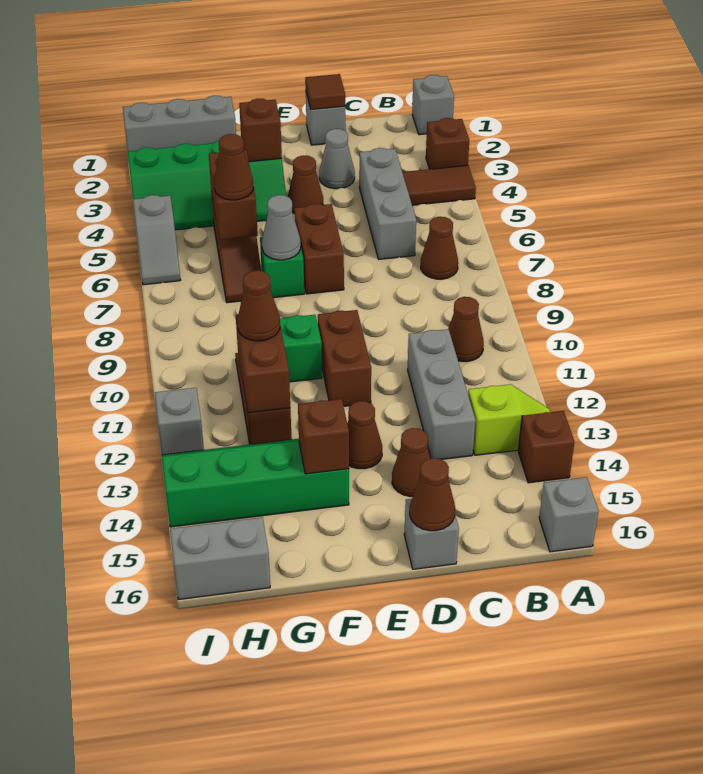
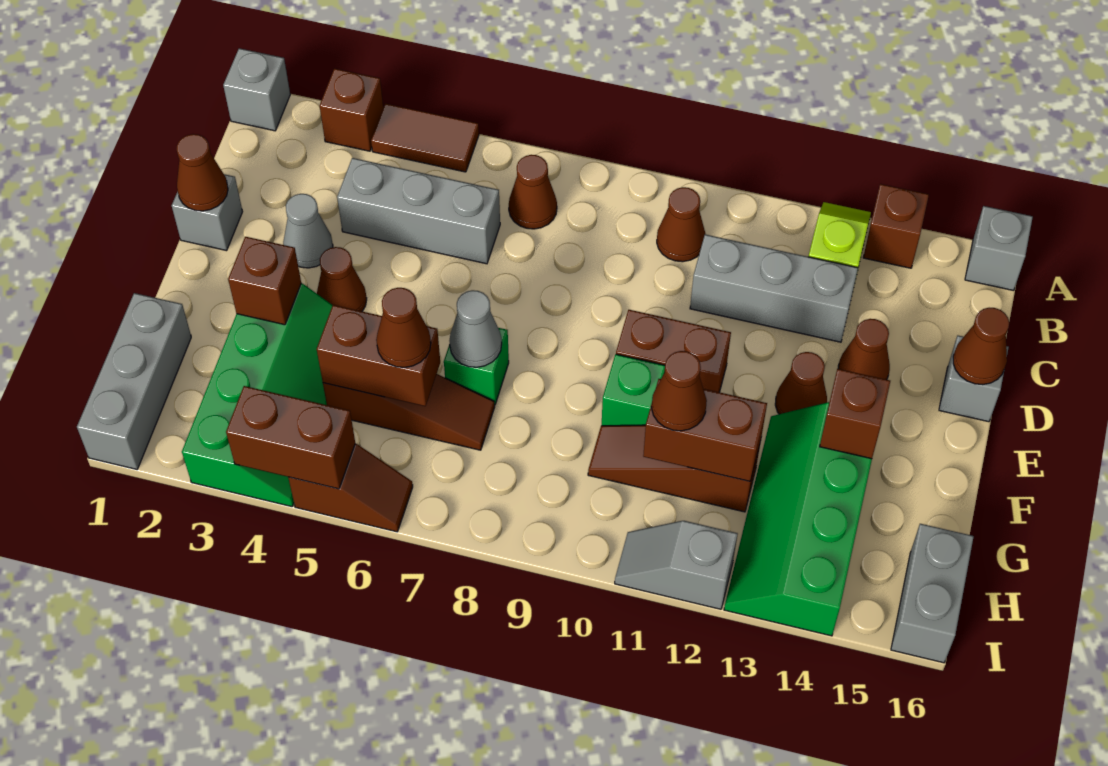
brown 1x2 tile [402,165,476,205] -> brown 1x2 tile turned to [371,103,479,172]
brown 1x1 tile [305,74,345,109] -> brown 1x1 cone [177,134,228,211]
brown 1x2 brick [294,204,344,294] -> brown 1x2 brick moved to [226,386,355,489]
grey 1x2 slope [133,195,181,285] -> brown 1x2 slope [288,444,413,532]

